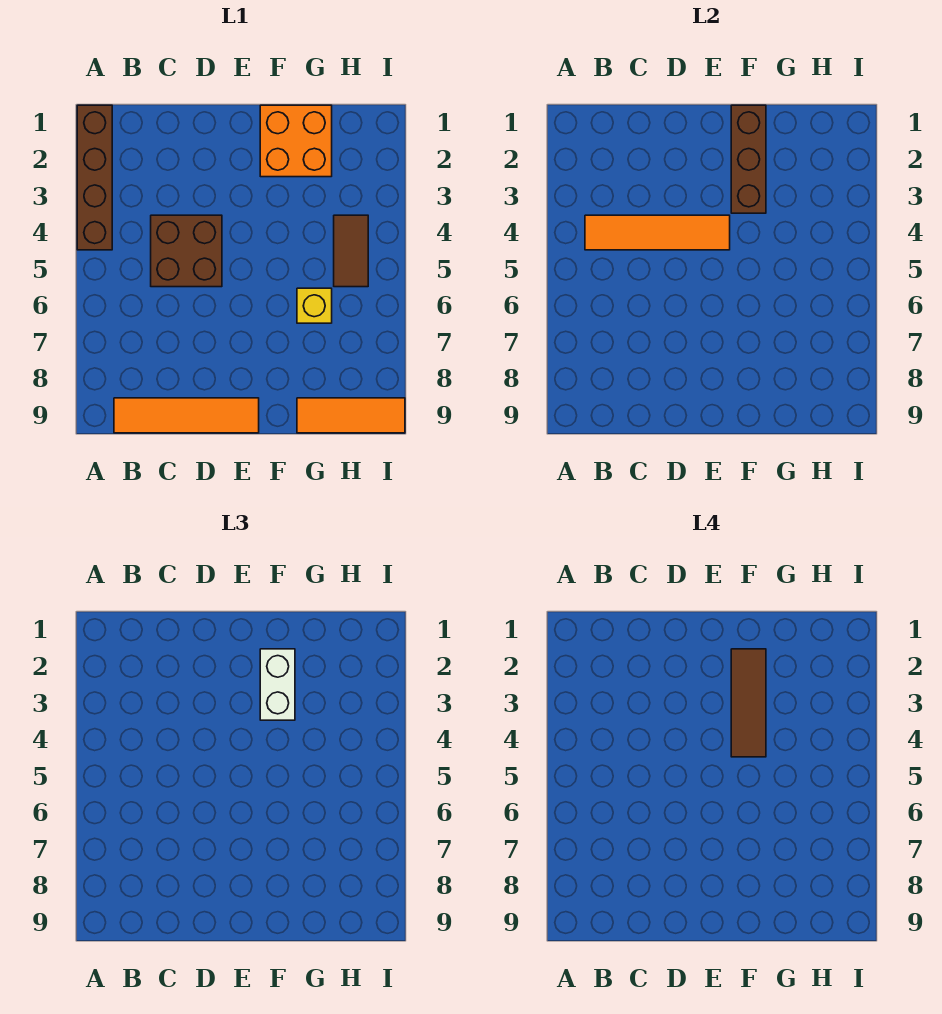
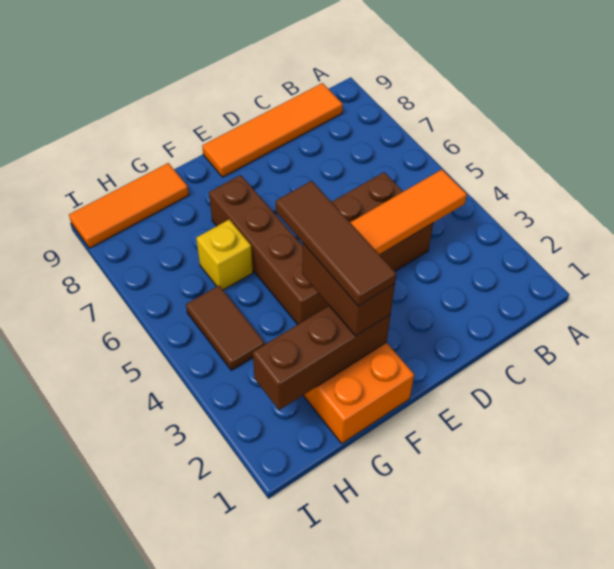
brown 1x4 brick [77,105,112,250] -> brown 1x4 brick moved to [209,175,329,324]
brown 1x3 brick [731,105,766,213] -> brown 1x3 brick turned to [253,306,390,410]
white 1x2 brick [260,649,295,720] -> brown 1x2 brick [302,244,395,336]

